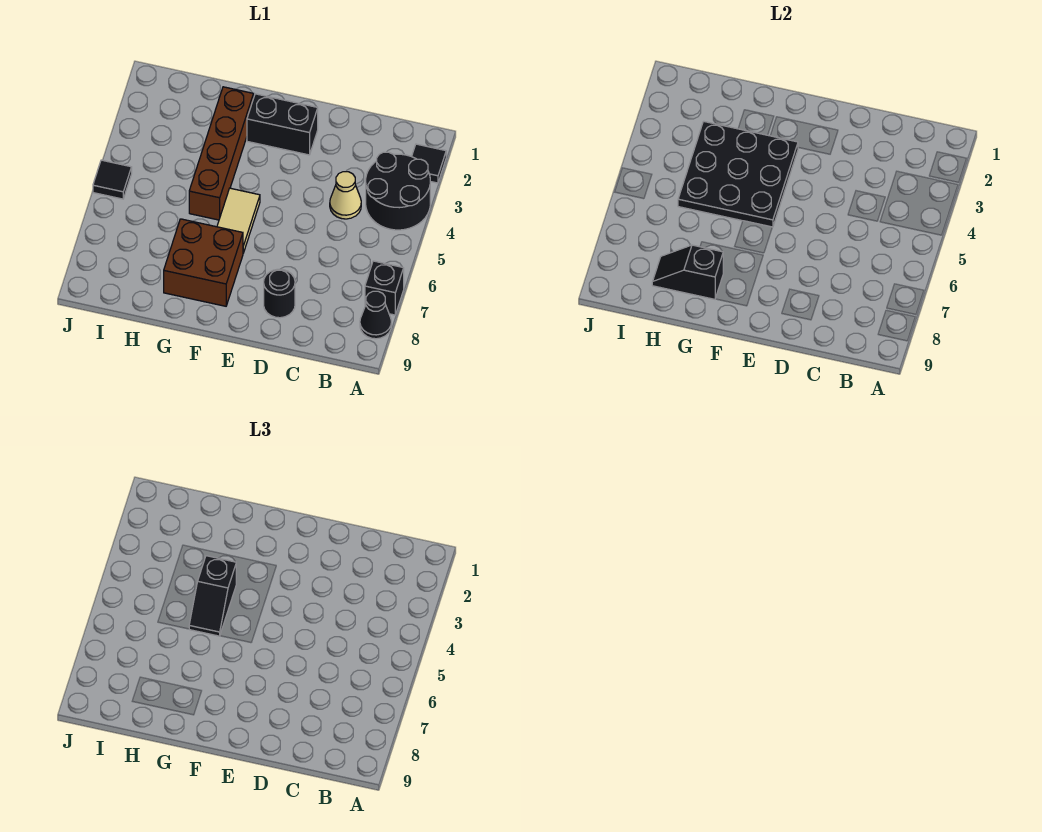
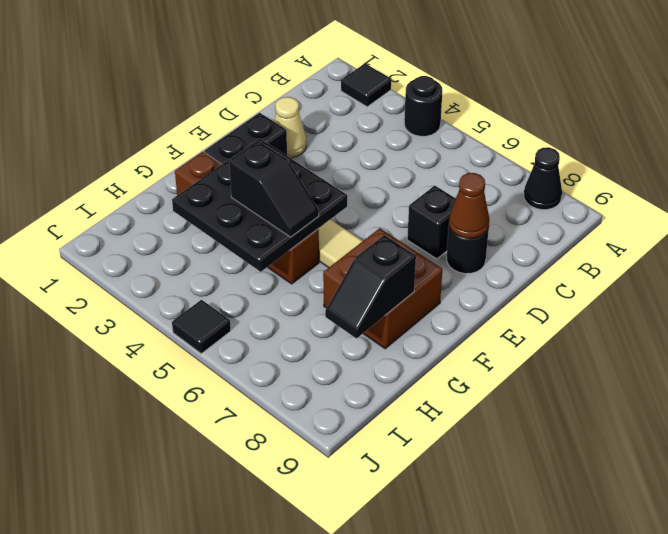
black 2x2 round brick [366,152,430,230] -> black 1x1 round brick [404,76,443,136]
black 1x1 brick [365,261,404,315] -> black 1x1 brick moved to [407,186,456,259]
tan 1x1 cone [330,172,361,219] -> tan 1x1 cone moved to [274,97,306,158]
none -> brown 1x1 cone [449,173,489,239]

